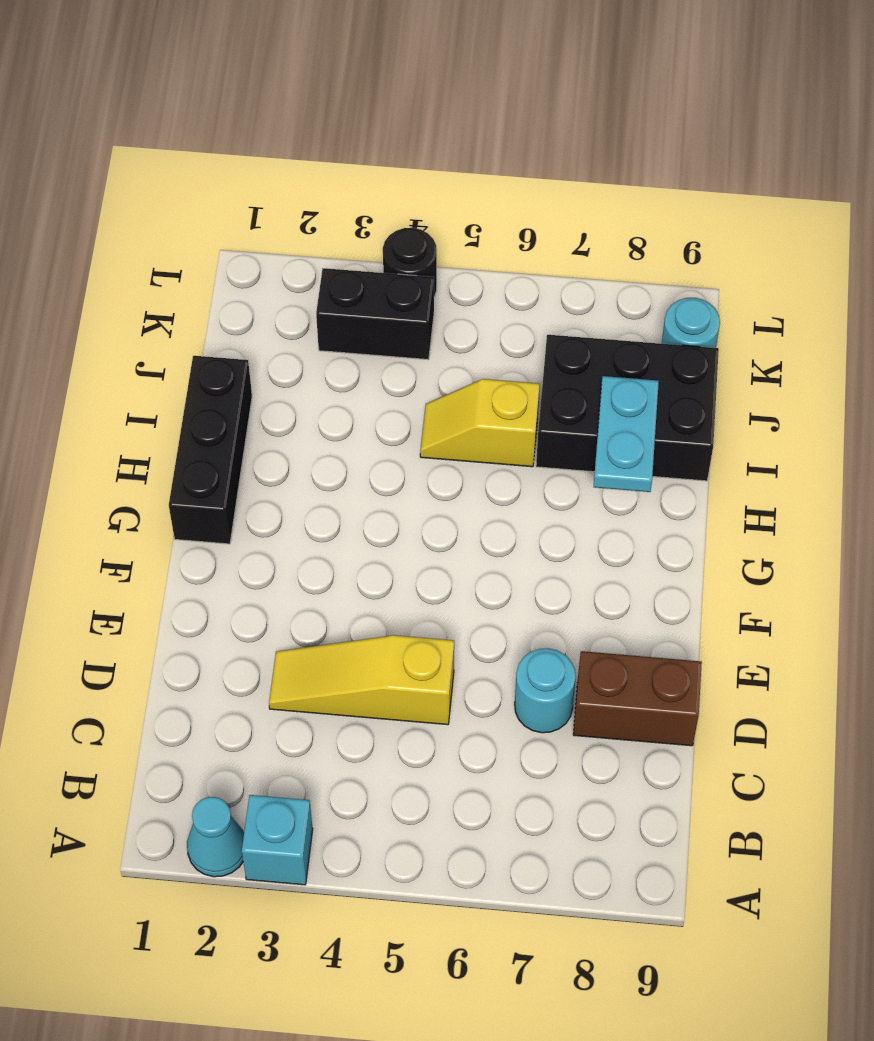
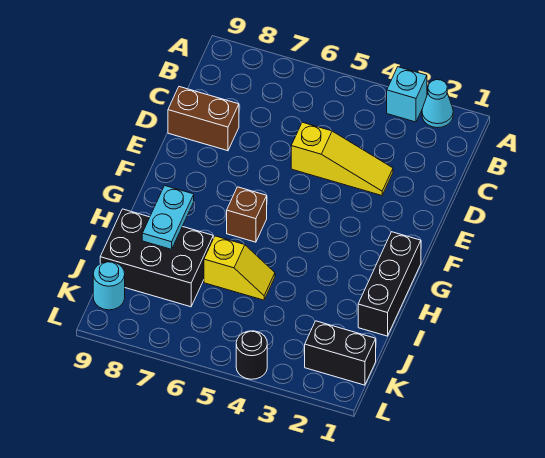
cyan 1x1 round brick [515,648,576,733] -> none
none -> brown 1x1 brick [227,187,267,242]
black 1x2 brick [316,268,434,360] -> black 1x2 brick moved to [305,321,376,385]

